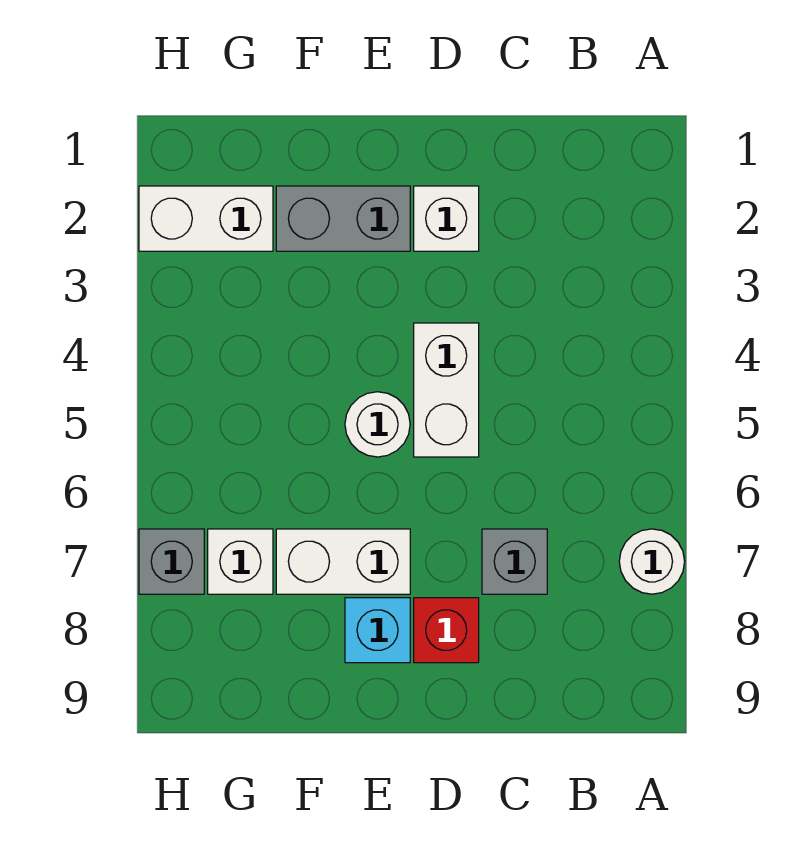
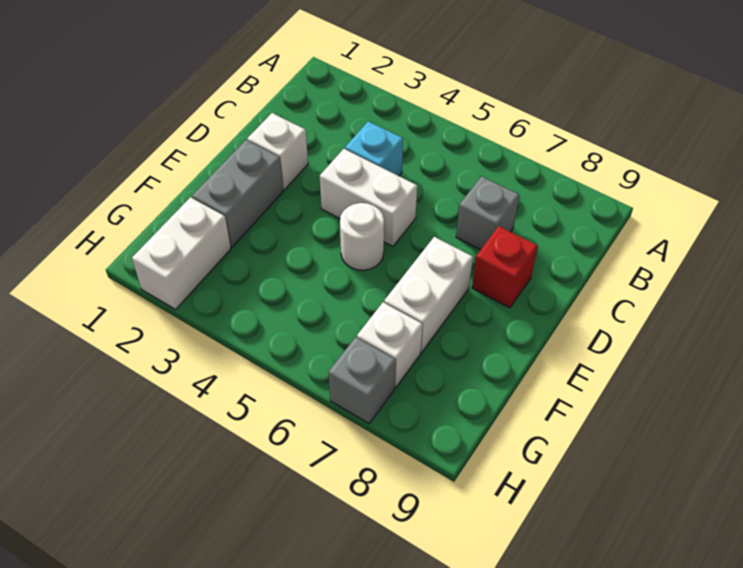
white 1x1 round brick [619,529,685,594] -> none
cyan 1x1 brick [345,598,410,663] -> cyan 1x1 brick moved to [345,121,403,176]

